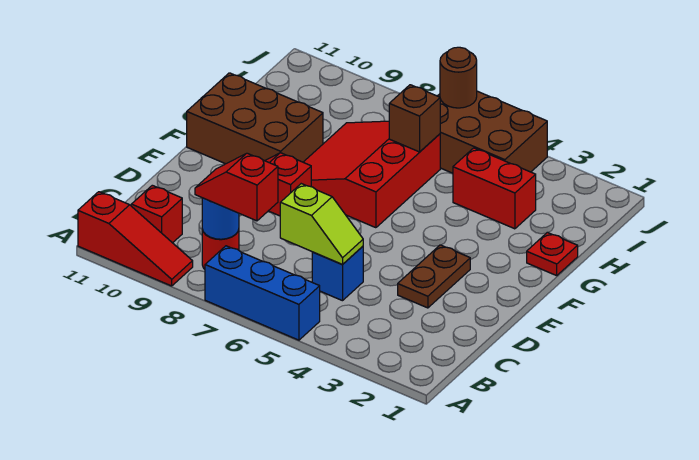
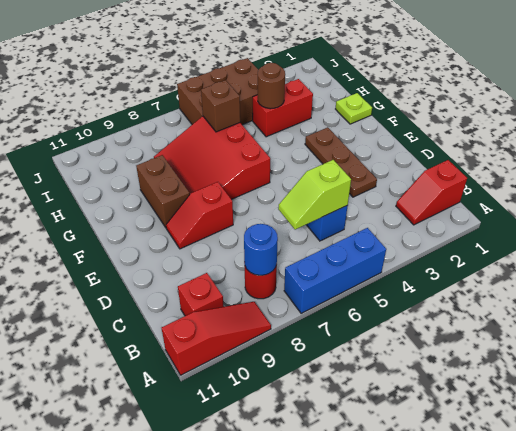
red 1x2 slope [195,153,278,221] -> red 1x2 slope moved to [396,160,467,225]
lime 1x2 slope [280,184,363,265] -> lime 1x2 slope turned to [278,160,351,230]
brown 1x2 plate [398,245,470,308] -> brown 1x3 plate [305,127,377,197]
brown 2x3 brick [187,73,323,164] -> brown 1x2 brick [136,155,190,227]
red 1x1 plate [527,232,578,276] -> lime 1x1 plate [336,93,372,124]
brown 1x1 round brick [440,47,477,108] -> brown 1x1 round brick moved to [258,63,285,109]

